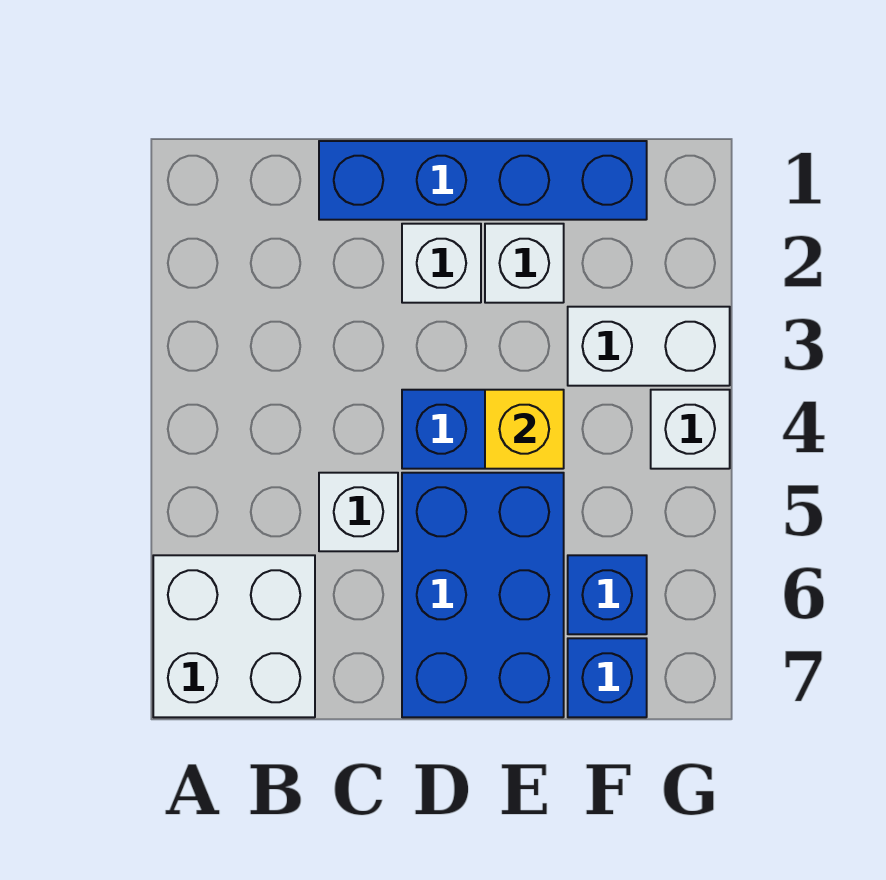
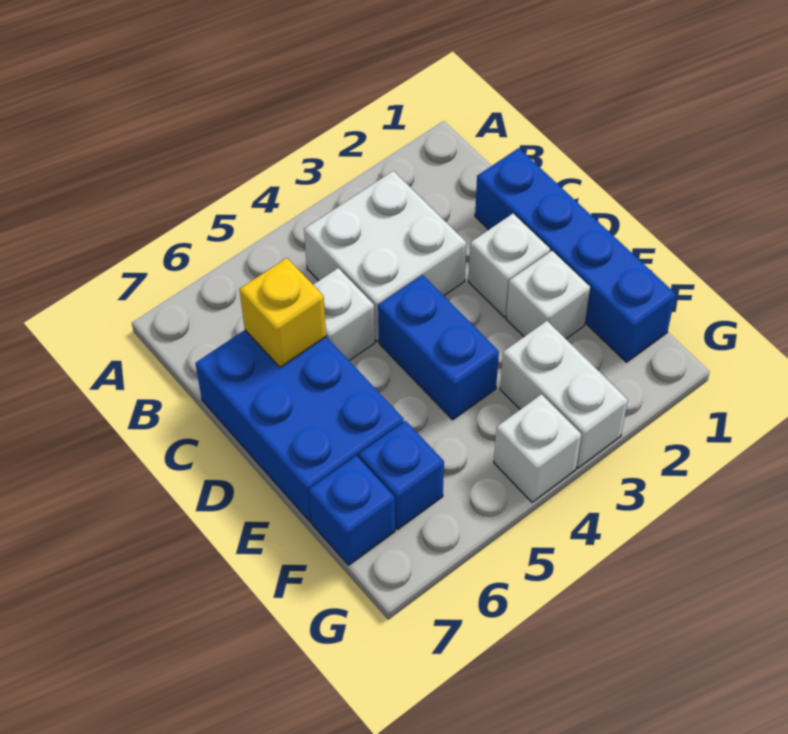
white 2x2 brick [153,555,315,717] -> white 2x2 brick moved to [304,171,466,341]
blue 2x3 brick [402,473,564,717] -> blue 2x3 brick turned to [195,330,404,522]
yellow 1x1 brick [485,390,564,469] -> yellow 1x1 brick moved to [239,258,326,367]

